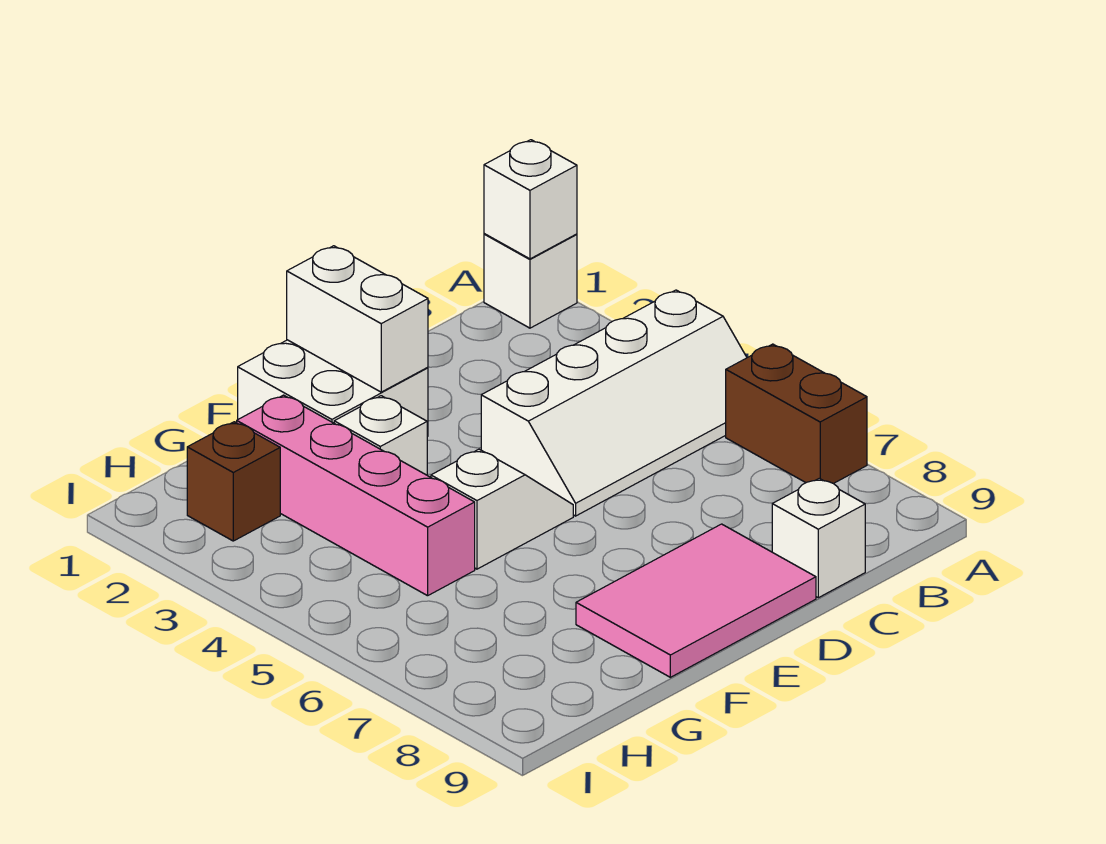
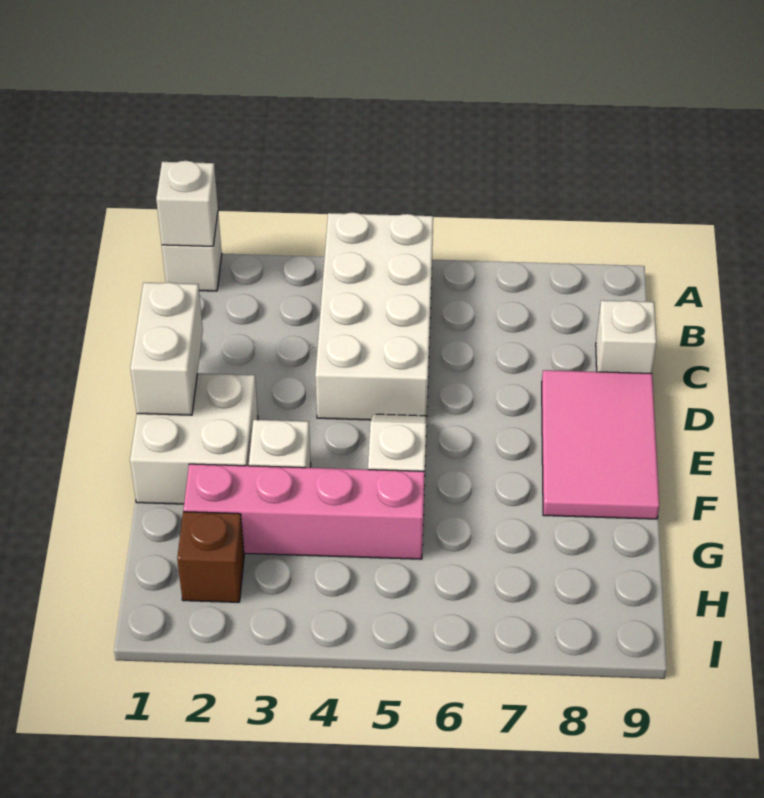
white 2x4 slope [481,290,747,516] -> white 2x4 brick [315,213,433,420]
brown 1x2 brick [726,344,867,484] -> none
white 1x2 brick [287,246,428,392] -> white 1x2 brick turned to [130,282,203,415]

